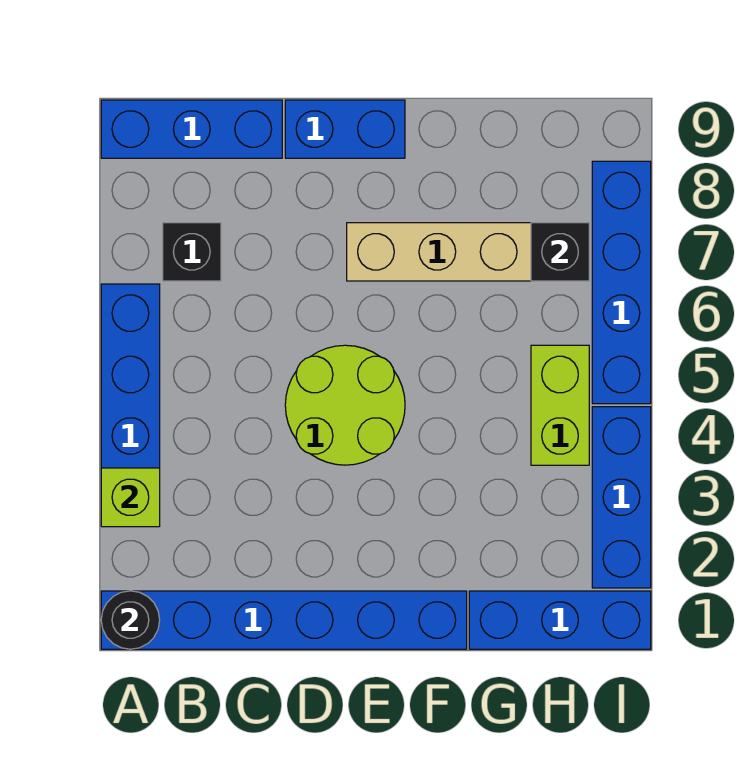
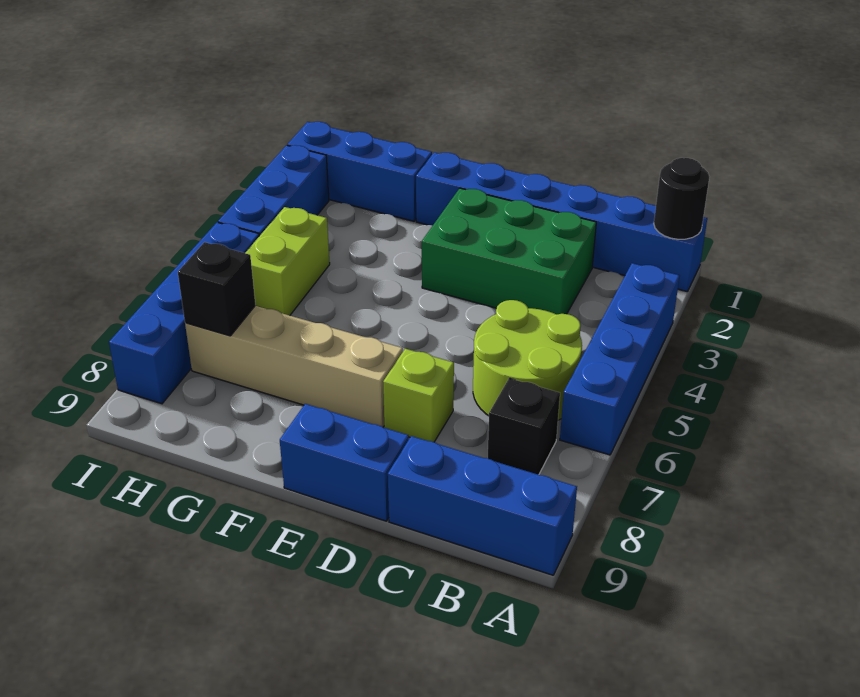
lime 1x1 brick [101,468,160,527] -> lime 1x1 brick moved to [383,349,454,442]
none -> green 2x3 brick [422,188,596,315]
lime 2x2 round brick [285,345,405,465] -> lime 2x2 round brick moved to [473,300,582,420]

